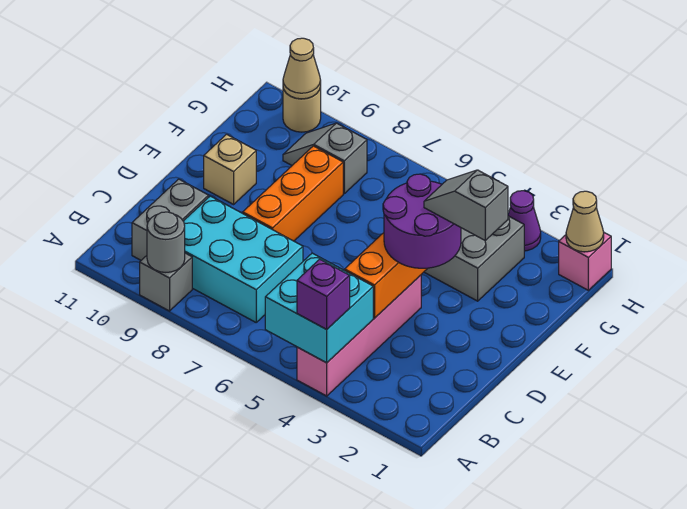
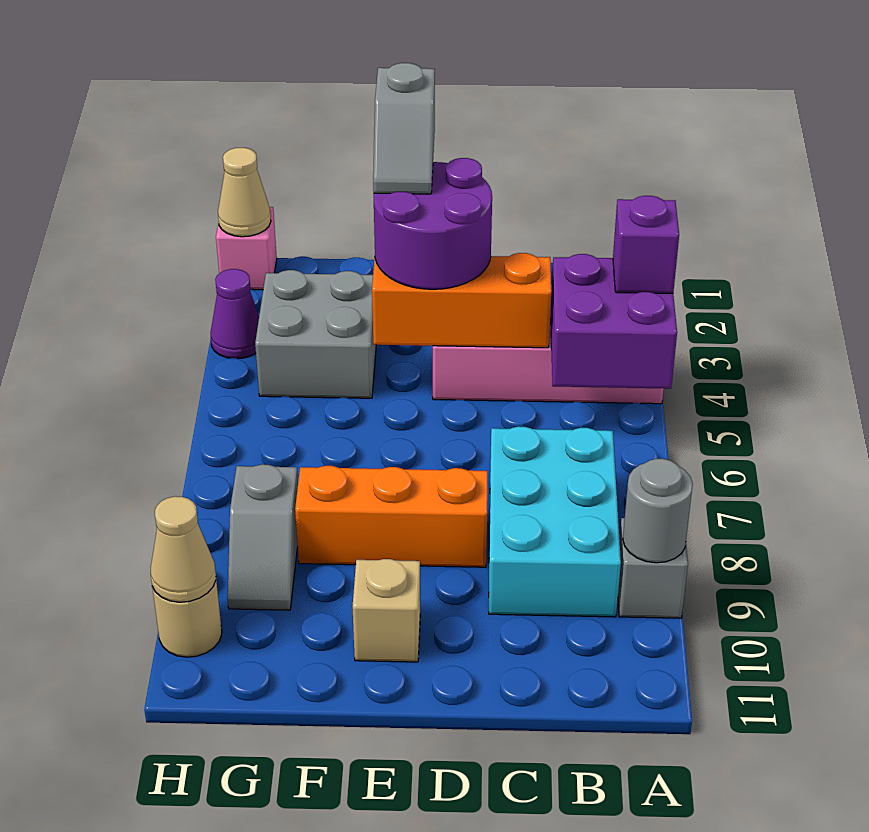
cyan 2x2 brick [265,253,373,363] -> purple 2x2 brick [550,254,677,389]
grey 1x2 brick [132,179,209,260] -> none

